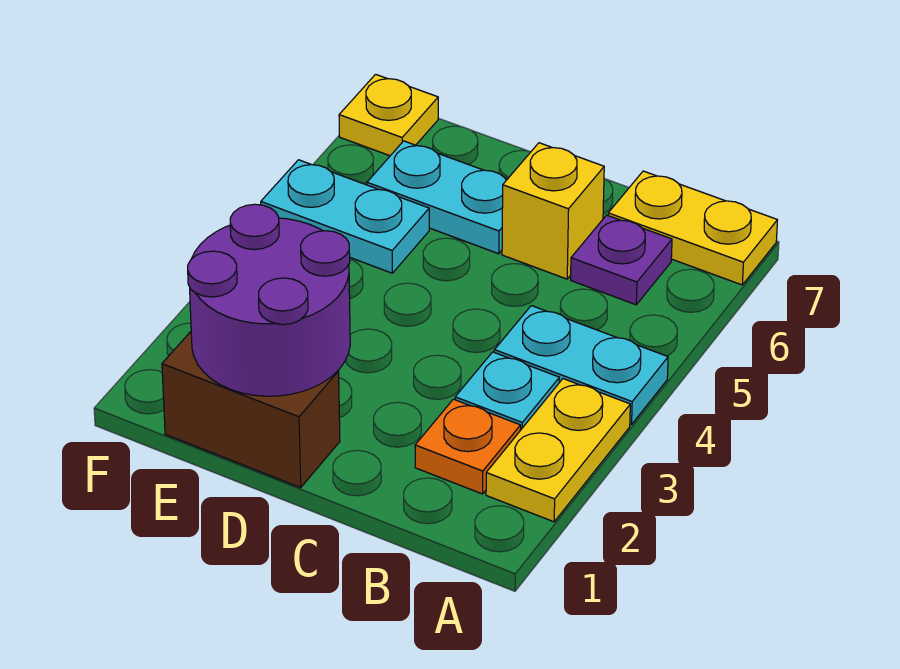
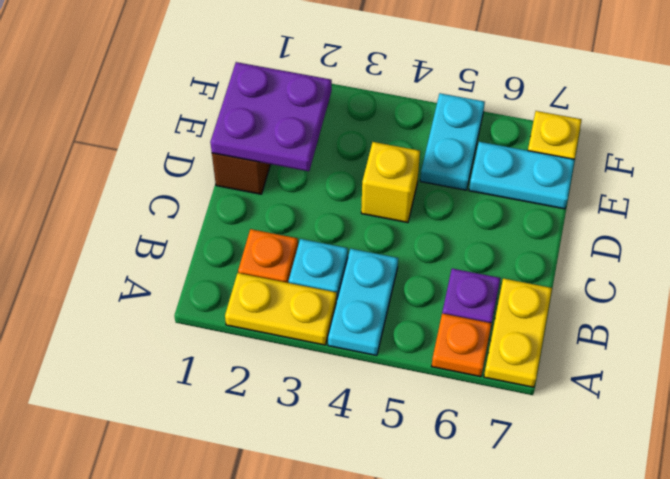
none -> orange 1x1 plate [432,314,492,377]
yellow 1x1 brick [502,143,604,279] -> yellow 1x1 brick moved to [361,142,420,223]
purple 2x2 round brick [188,204,350,396] -> purple 2x2 plate [210,62,332,171]
cyan 1x2 plate [367,141,507,254] -> cyan 1x2 plate turned to [469,142,575,209]

